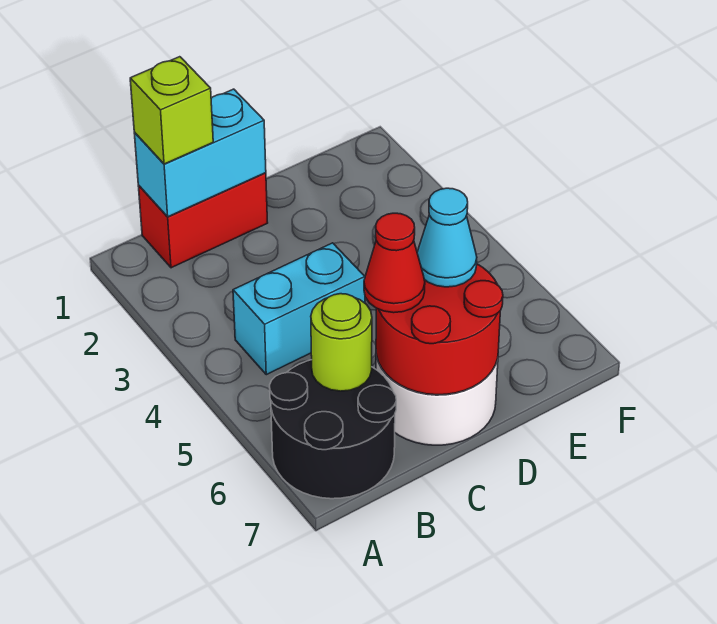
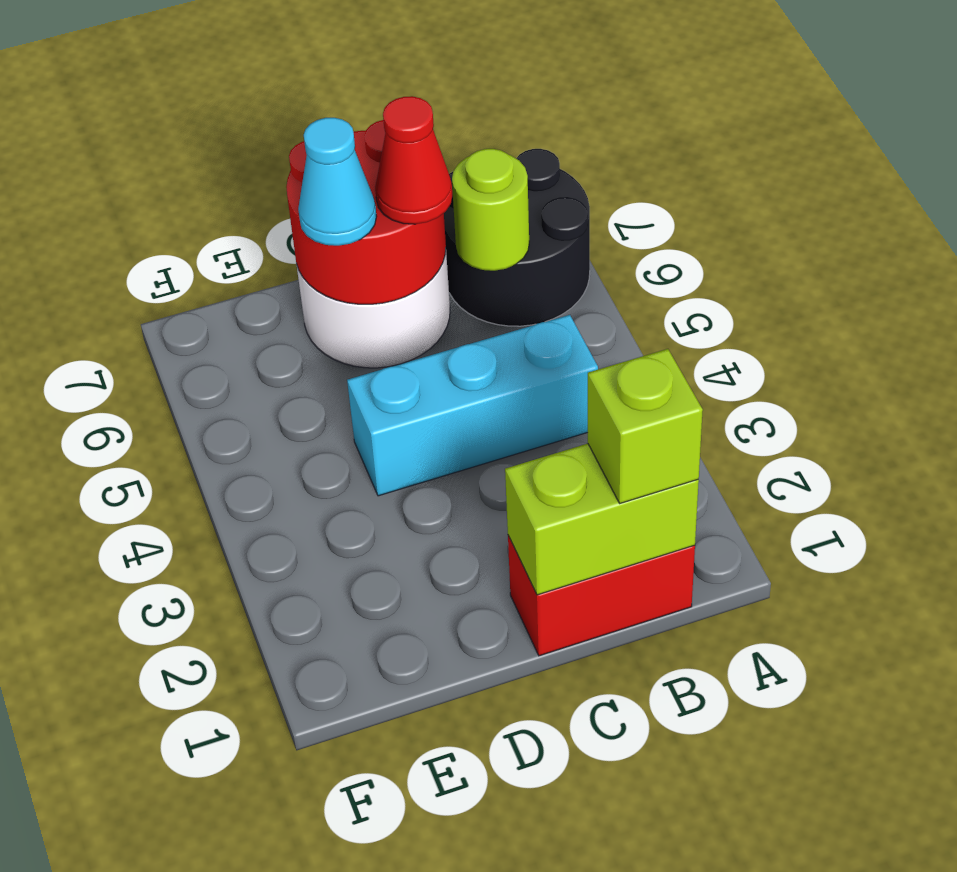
cyan 1x2 brick [134,89,266,217] -> lime 1x2 brick [505,444,699,595]
cyan 1x2 brick [233,243,365,375] -> cyan 1x3 brick [347,315,598,496]

